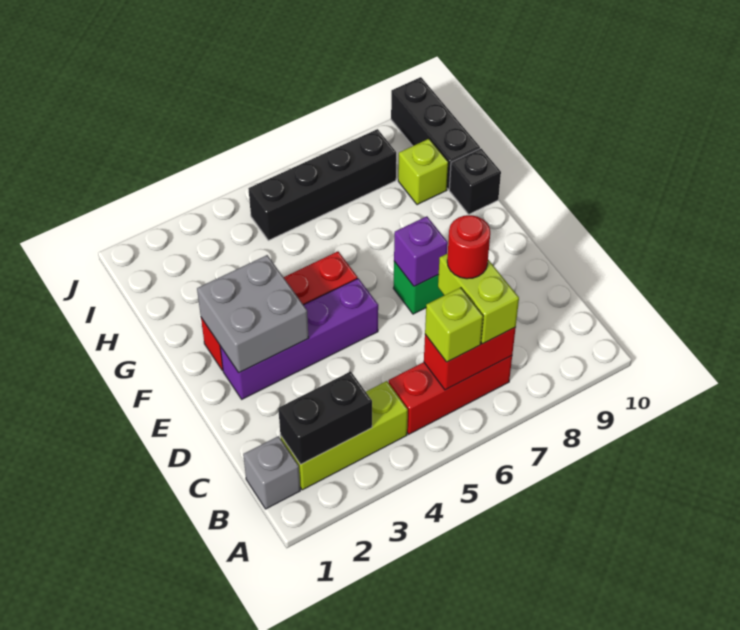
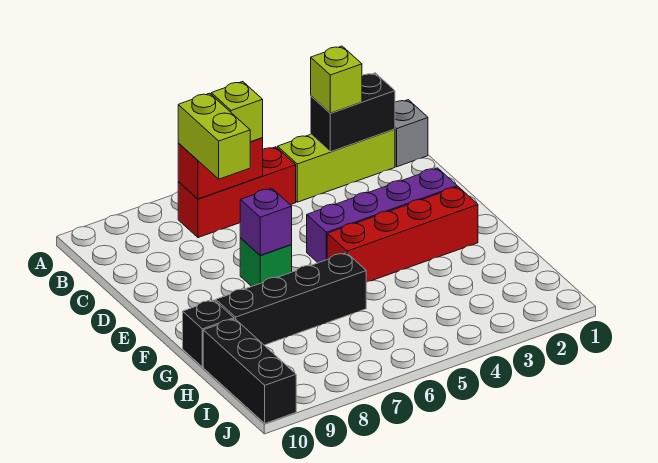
red 1x1 round brick [447,215,490,279] -> none
grey 2x2 brick [197,255,309,373] -> none
lime 1x1 brick [398,139,448,205] -> lime 1x1 brick moved to [311,46,362,113]
black 1x4 brick [248,129,396,240] -> black 1x4 brick moved to [216,253,366,345]

